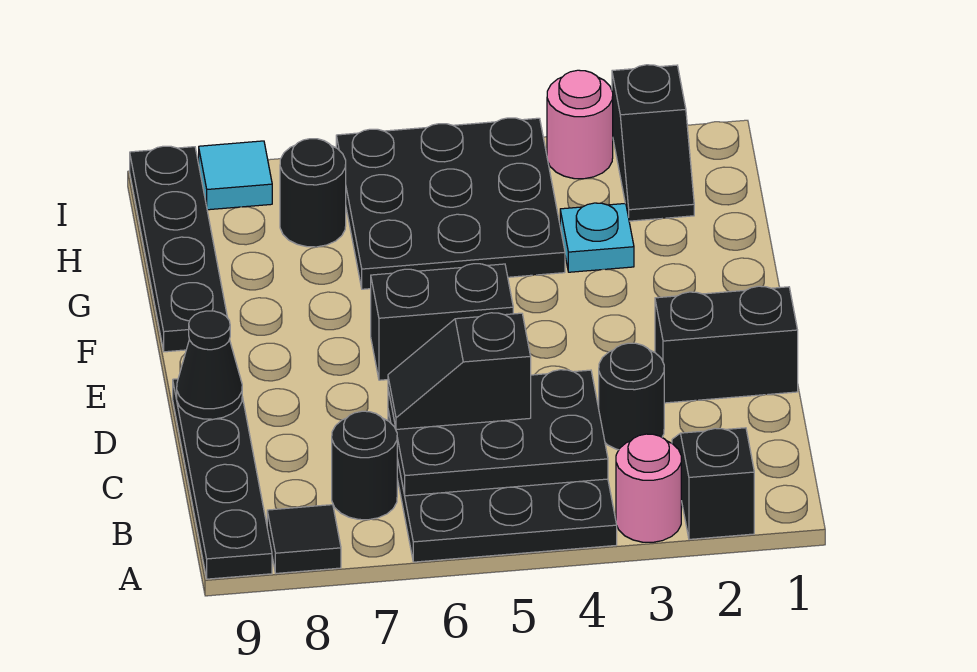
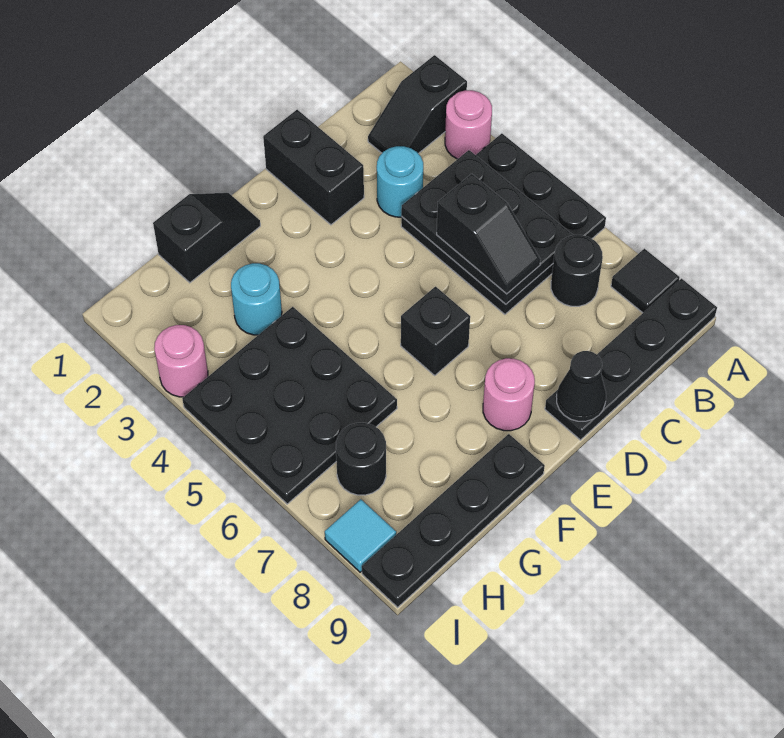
black 1x1 round brick [599,343,664,450] -> cyan 1x1 round brick [377,146,423,217]
black 1x2 brick [371,264,513,380] -> black 1x1 brick [401,287,470,375]
none -> pink 1x1 round brick [483,358,535,431]
cyan 1x1 plate [560,203,634,272] -> cyan 1x1 round brick [231,263,282,335]
black 1x2 slope [612,65,694,221] -> black 1x2 slope moved to [153,193,260,283]

